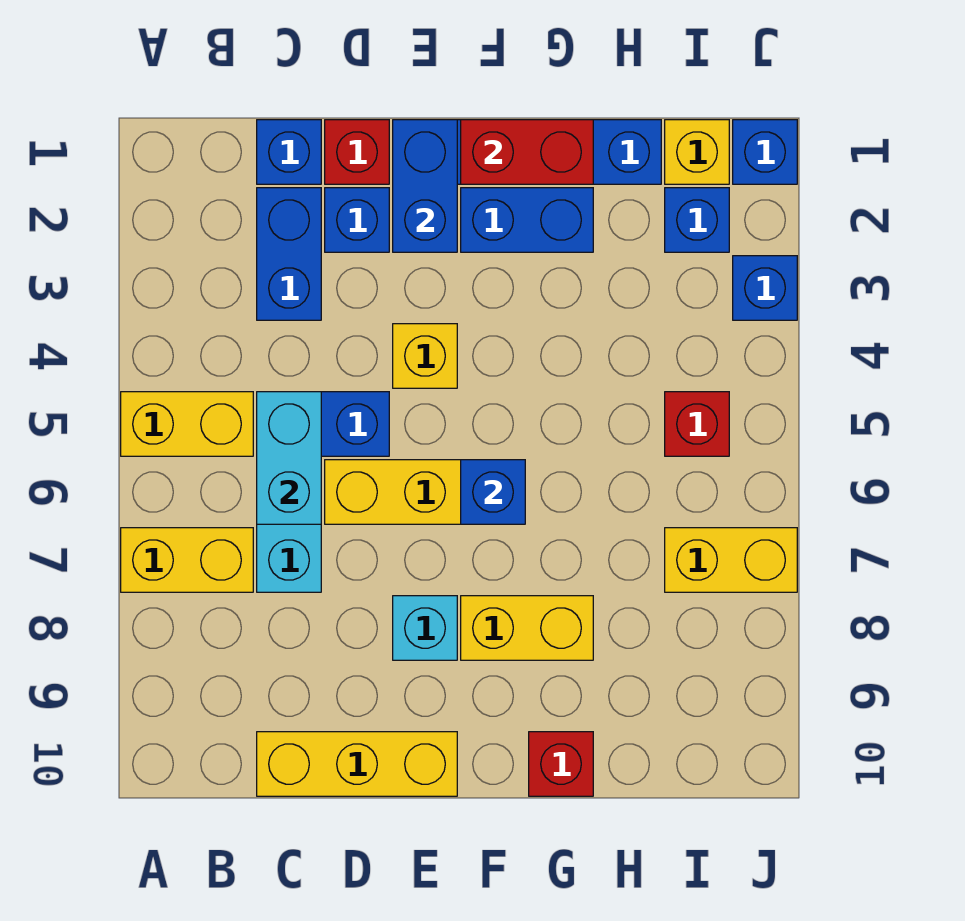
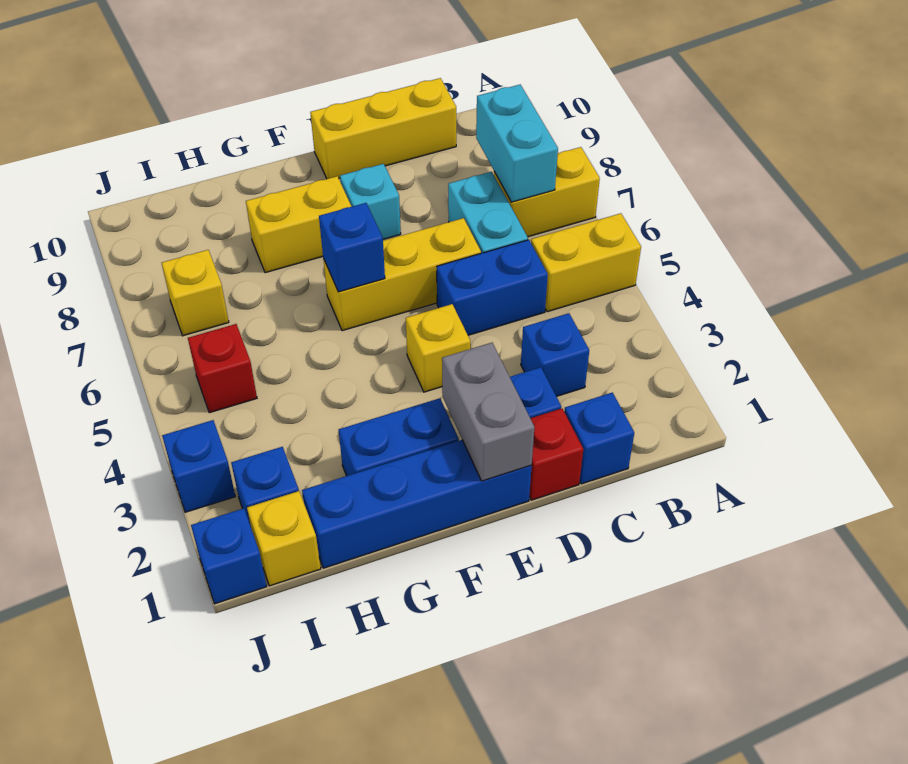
blue 1x2 brick [257,188,321,320] -> blue 1x1 brick [521,313,589,397]
cyan 1x2 brick [257,392,321,524] -> cyan 1x2 brick moved to [476,85,558,202]
blue 1x2 brick [393,120,457,252] -> grey 1x2 brick [442,343,535,481]
red 1x2 brick [461,120,593,184] -> none
red 1x1 brick [529,732,593,796] -> none
yellow 1x2 brick [665,528,797,592] -> yellow 1x1 brick [162,250,229,336]

